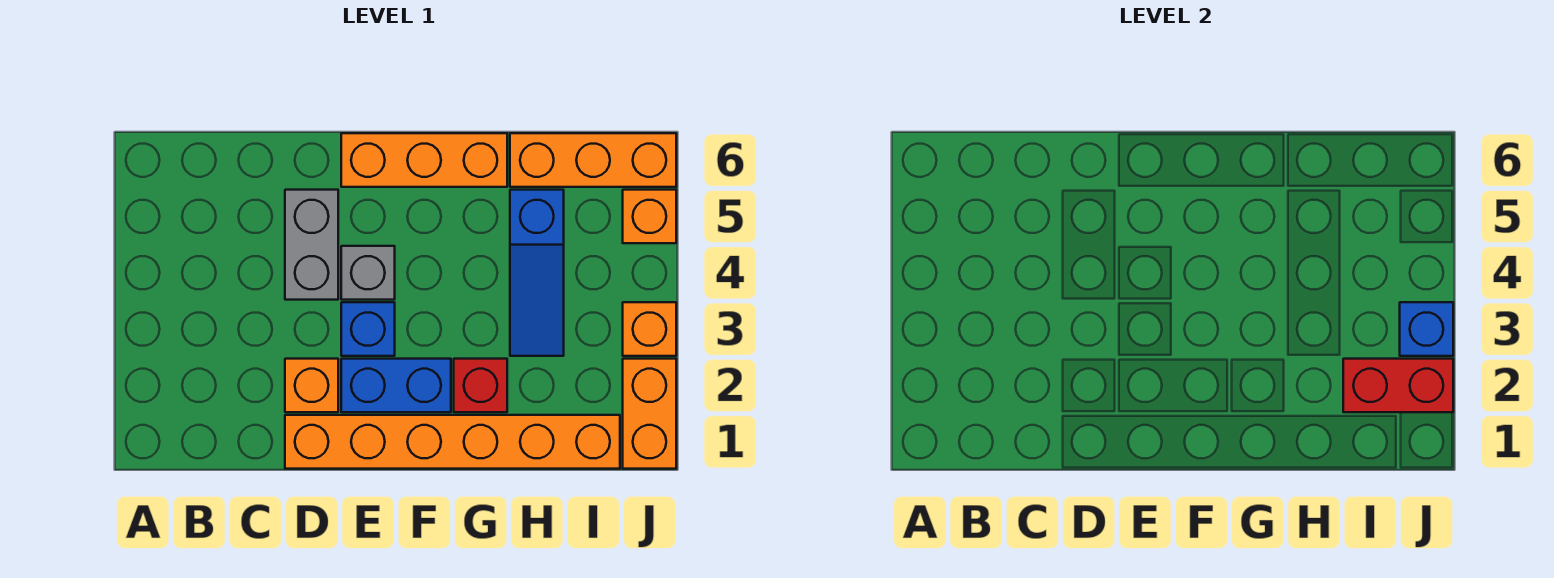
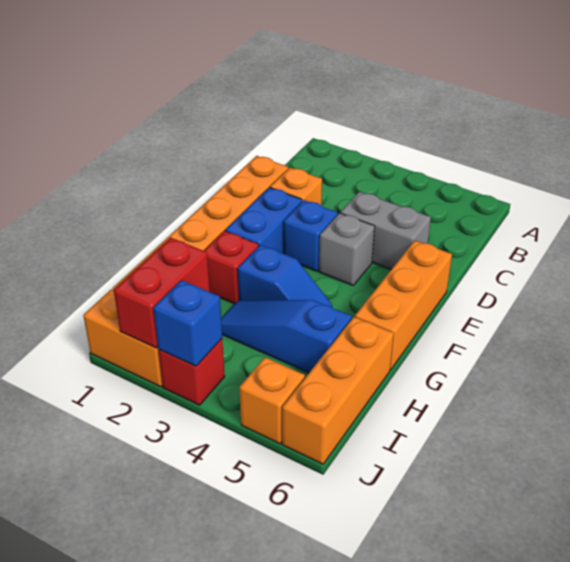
none -> blue 1x2 slope [238,245,332,308]
orange 1x1 brick [623,302,676,356] -> red 1x1 brick [159,339,225,405]

